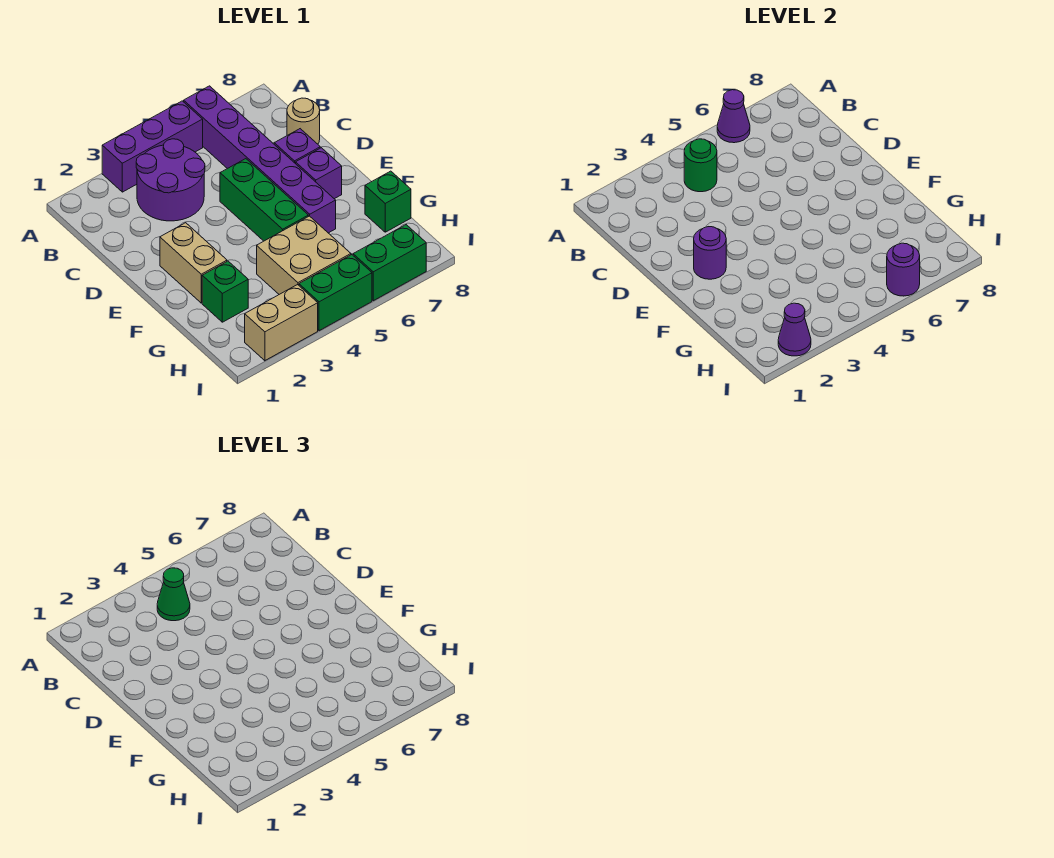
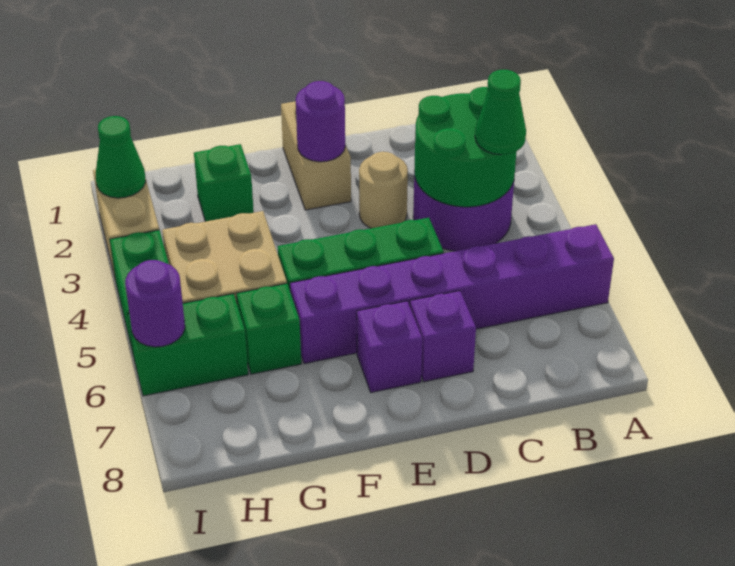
purple 1x3 brick [102,101,203,192] -> none
purple 1x1 cone [717,90,750,143] -> none
green 1x1 round brick [684,139,717,192] -> green 2x2 round brick [414,87,517,207]
tan 1x1 round brick [287,98,320,144] -> tan 1x1 round brick moved to [359,152,408,228]
tan 1x2 brick [160,223,227,303] -> tan 1x2 brick turned to [281,101,351,210]
green 1x1 brick [365,171,411,232] -> green 1x1 brick moved to [236,284,301,374]
purple 1x1 cone [778,303,811,356] -> green 1x1 cone [96,116,146,198]
green 1x2 brick [353,225,426,301] -> green 1x2 brick turned to [128,294,248,396]

